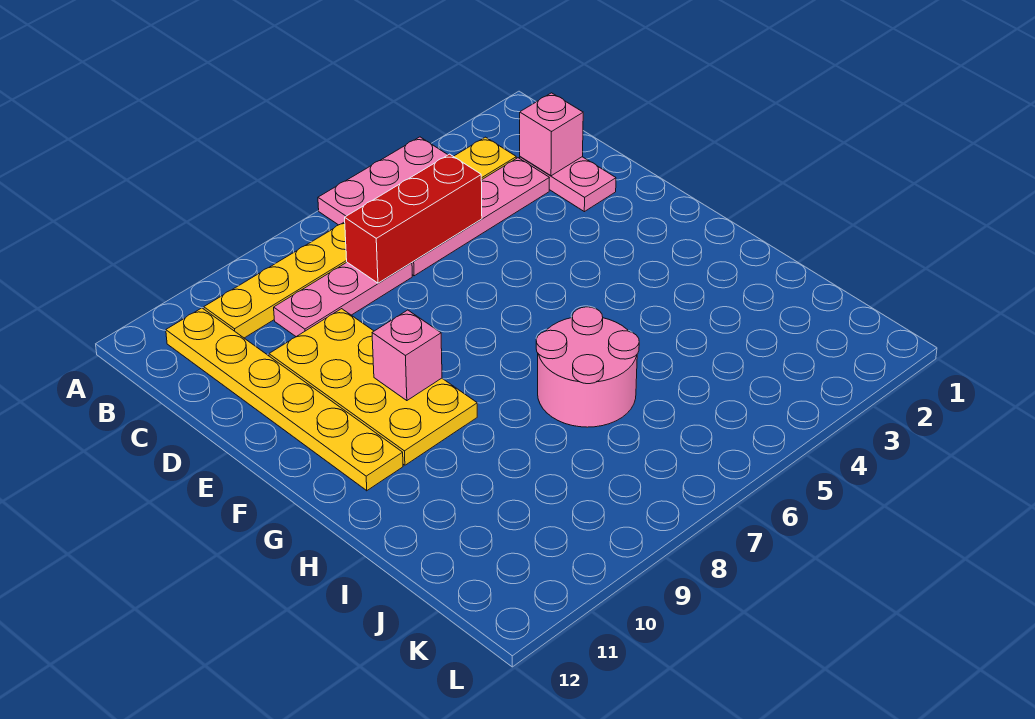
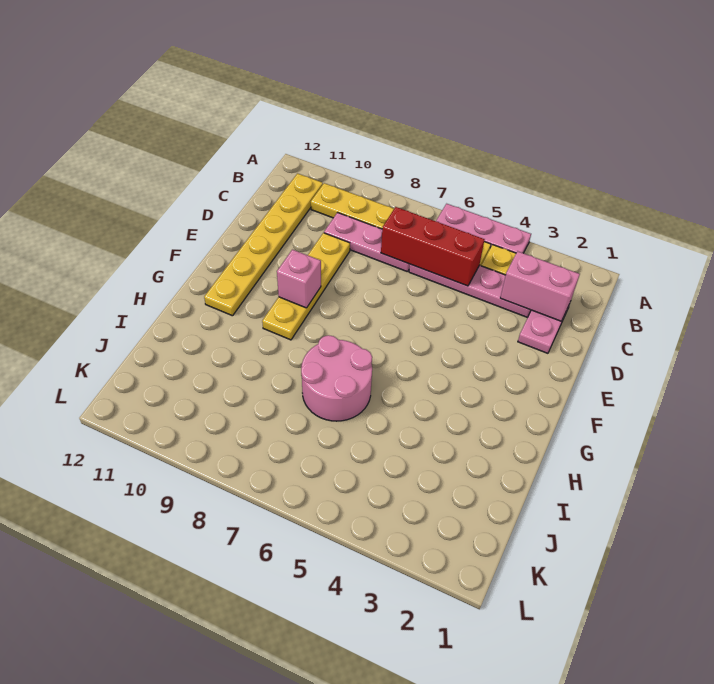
pink 1x1 brick [520,93,583,176] -> pink 1x2 brick [500,251,580,321]
yellow 2x4 plate [269,309,477,465] -> yellow 1x4 plate [262,233,350,340]

